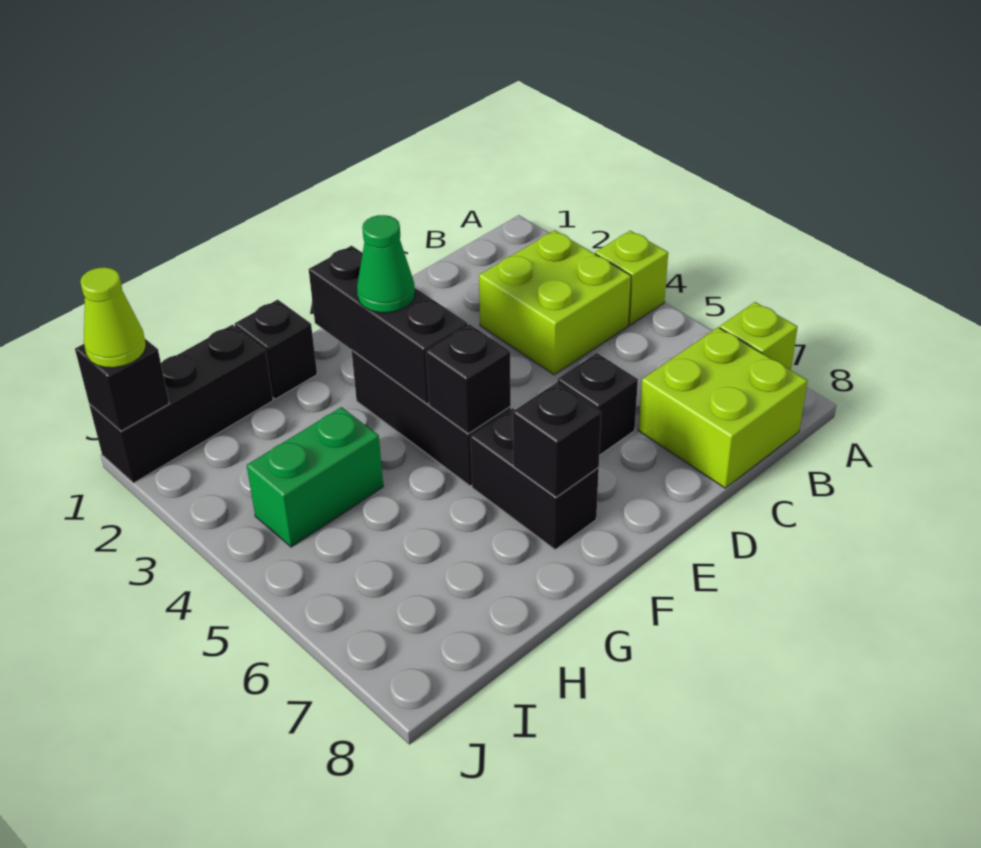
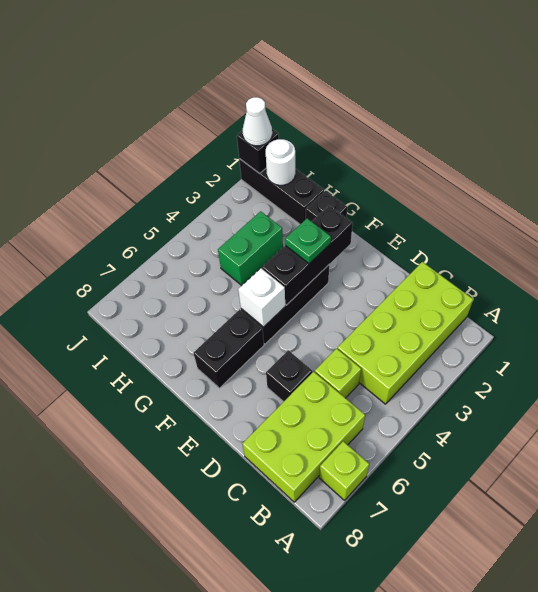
lime 1x1 brick [595,231,668,325] -> lime 1x1 brick moved to [315,348,361,398]
lime 2x2 brick [479,230,631,375] -> lime 2x4 brick [337,262,473,404]
lime 2x2 brick [639,327,807,488] -> lime 2x3 brick [242,372,365,502]
green 1x1 cone [357,215,415,313] -> green 1x1 plate [285,219,331,264]
black 1x1 brick [426,324,511,434] -> white 1x1 brick [238,268,285,327]
black 1x1 brick [513,383,601,497] -> none
green 1x2 brick [247,407,383,547] -> green 1x2 brick turned to [218,211,283,286]
none -> white 1x1 round brick [266,139,295,185]
lime 1x1 cone [81,267,146,368] -> white 1x1 cone [243,97,272,146]

